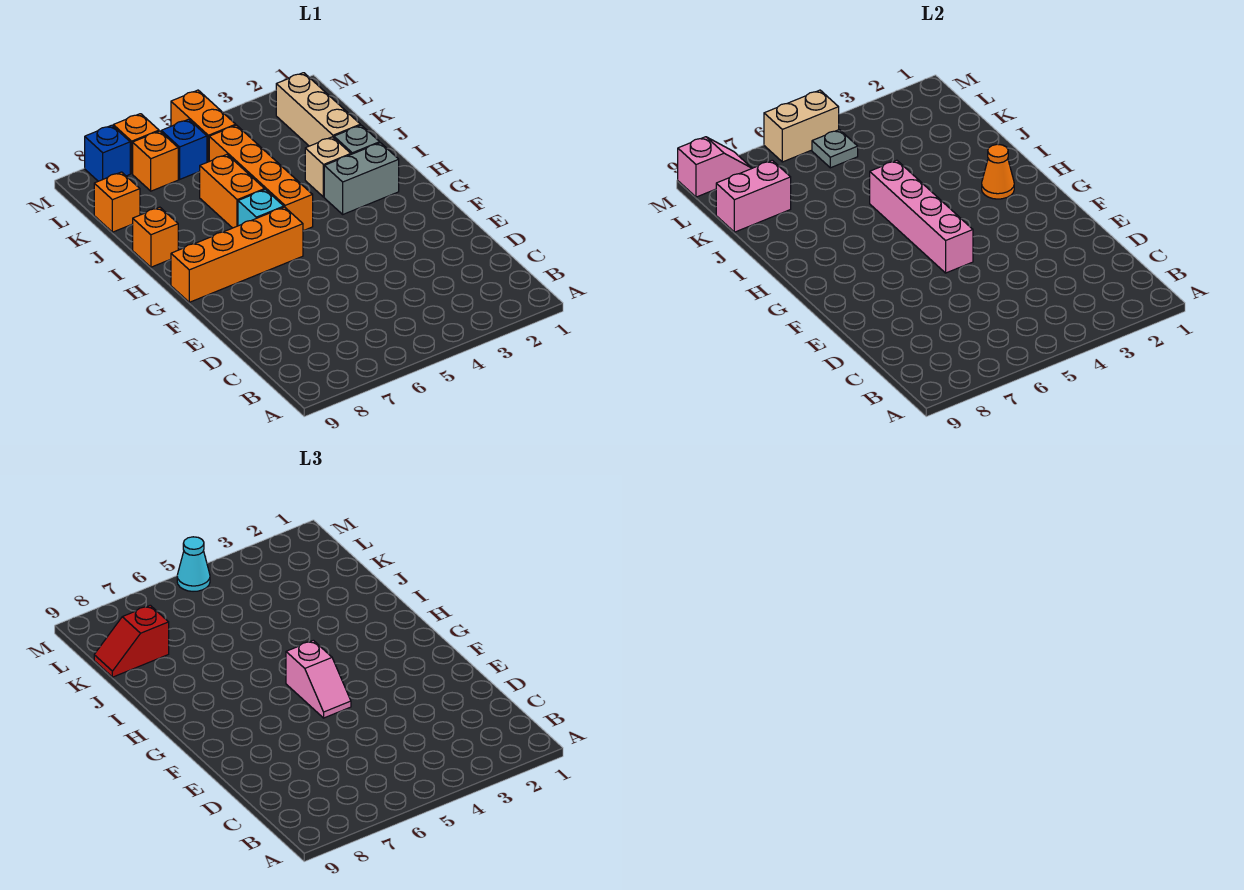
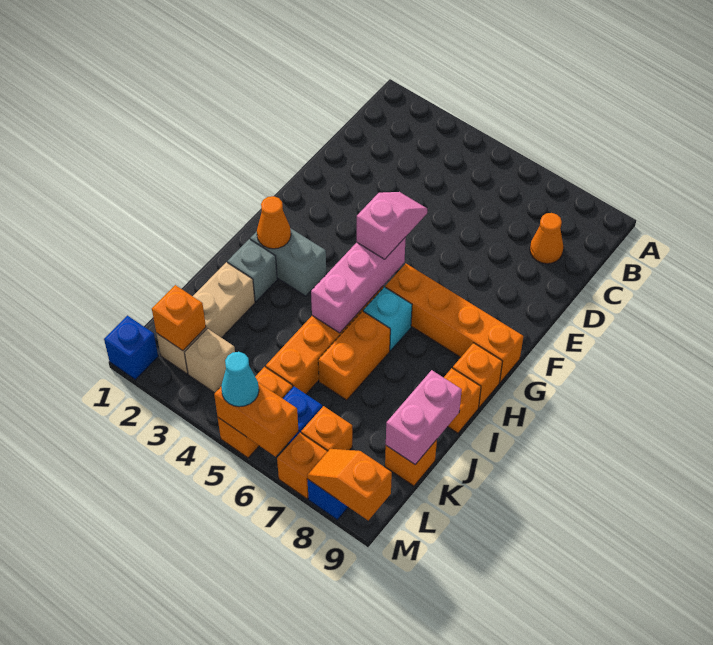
none -> orange 1x1 cone [530,213,563,264]
pink 1x4 brick [870,160,973,273] -> pink 1x3 brick [311,237,406,333]
none -> orange 1x1 brick [453,343,503,407]
tan 1x1 brick [305,137,351,197] -> tan 1x1 brick moved to [184,329,235,393]
pink 1x2 brick [716,160,791,232] -> pink 1x2 brick turned to [386,370,462,465]
red 1x2 slope [94,605,169,677] -> none
none -> orange 1x1 brick [152,285,206,351]
grey 1x1 plate [812,130,858,168] -> none
none -> blue 1x1 brick [104,316,158,380]
tan 1x2 brick [764,90,839,162] -> orange 1x2 brick [214,382,298,457]
pink 1x2 slope [678,137,752,197] -> orange 1x2 slope [307,449,392,520]

